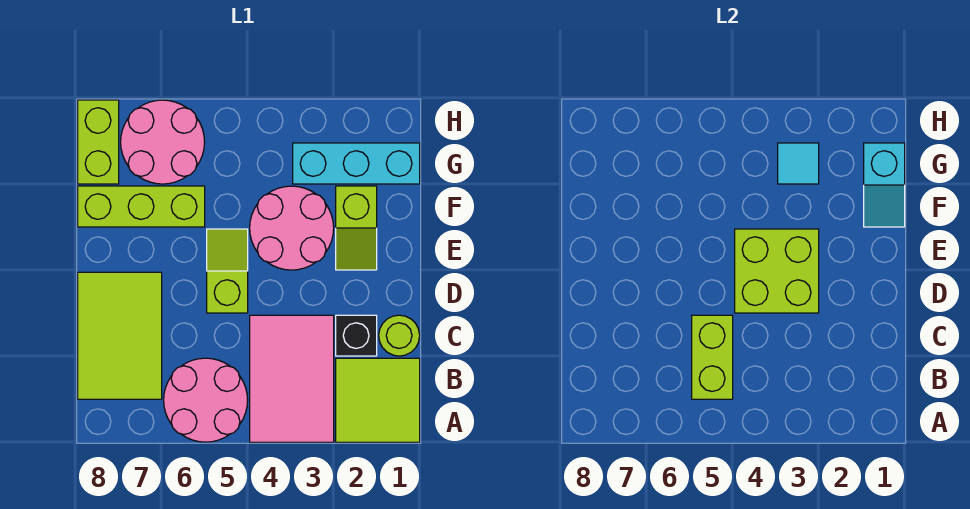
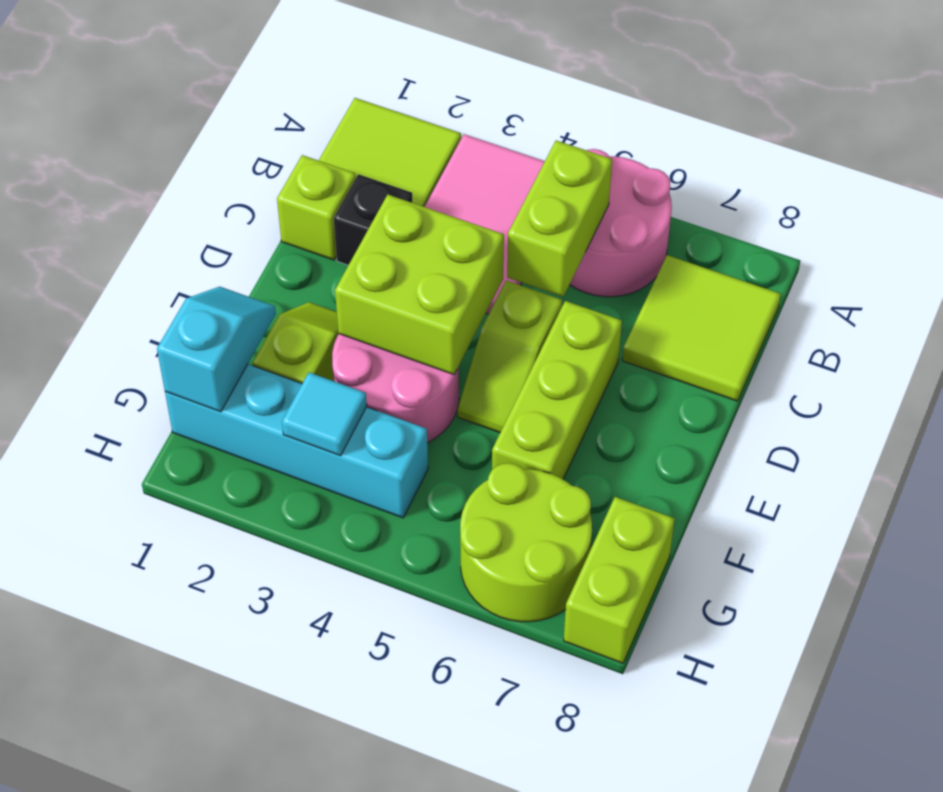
lime 2x3 tile [78,272,162,399] -> lime 2x2 tile [622,255,781,401]
lime 1x1 round brick [379,315,420,356] -> lime 1x1 brick [277,155,356,260]
lime 1x3 brick [78,186,205,227] -> lime 1x3 brick turned to [492,301,622,479]
cyan 1x3 brick [293,143,420,184] -> cyan 1x4 brick [165,364,428,518]
pink 2x2 round brick [121,100,205,184] -> lime 2x2 round brick [460,463,592,622]

